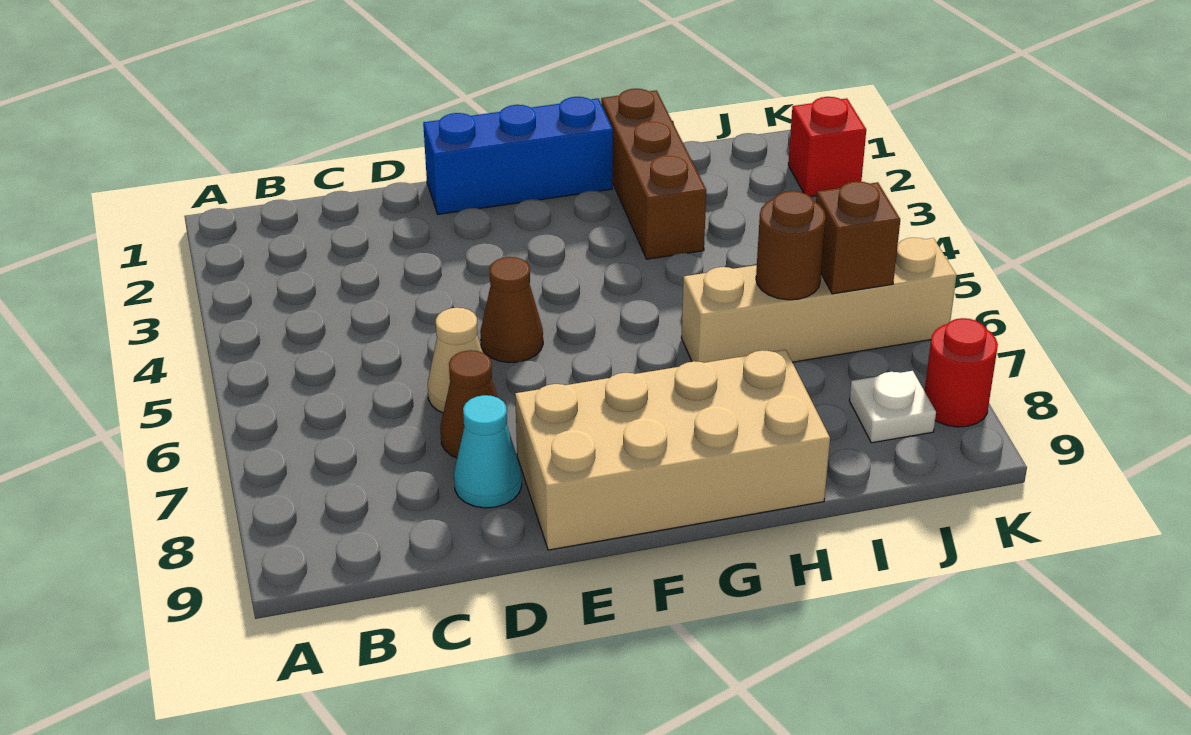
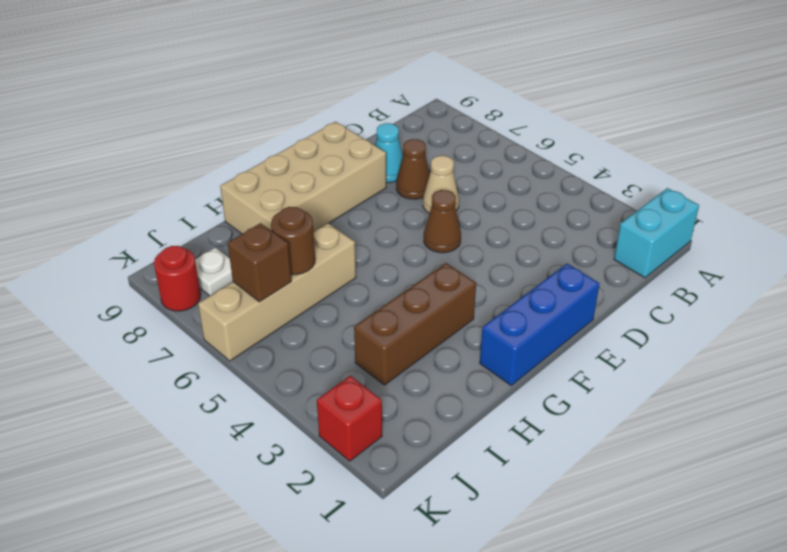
none -> cyan 1x2 brick [614,188,699,278]
brown 1x3 brick [601,89,706,259] -> brown 1x3 brick turned to [354,263,476,385]

